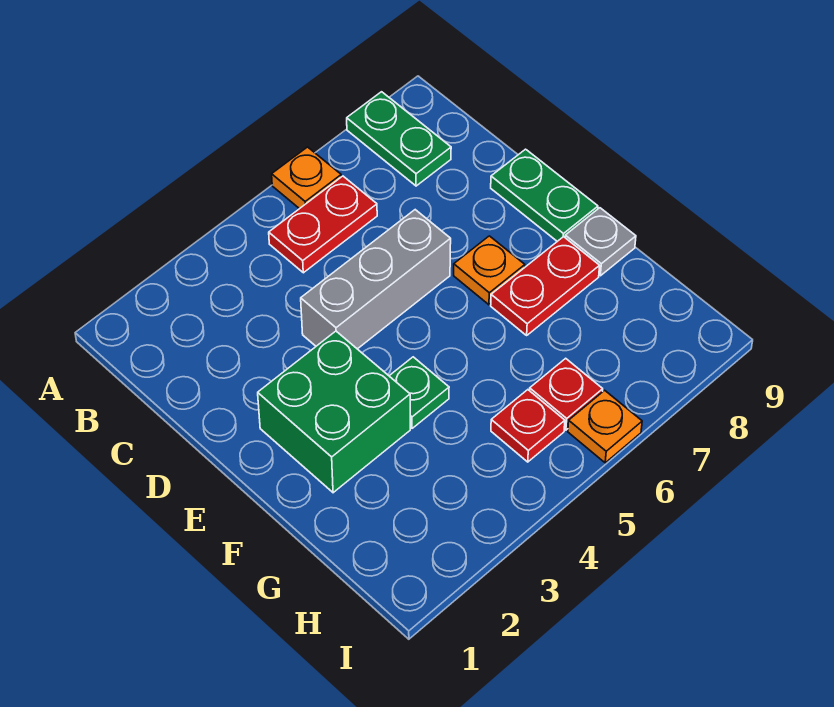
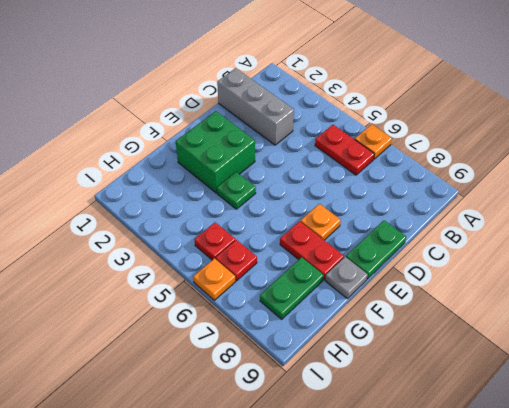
green 1x2 plate [347,92,451,186] -> green 1x2 plate moved to [260,257,324,319]
grey 1x3 brick [301,210,451,349] -> grey 1x3 brick moved to [217,68,294,145]

